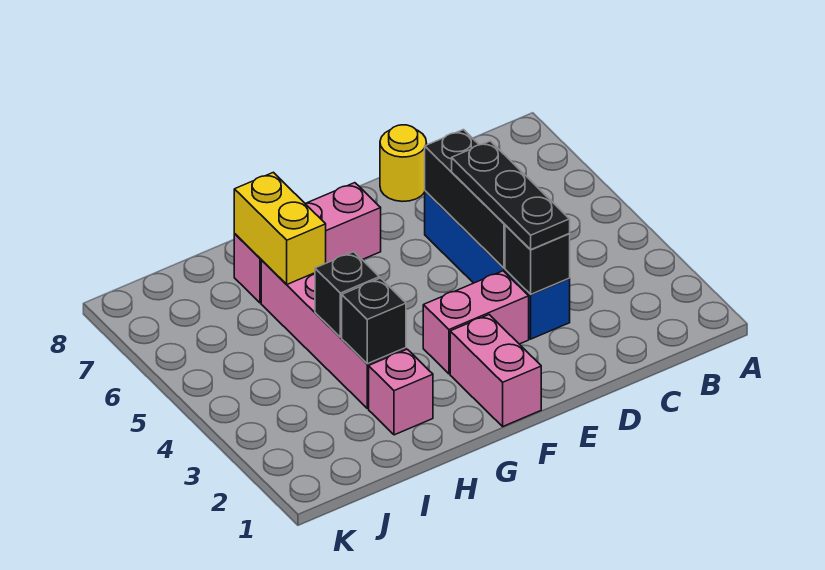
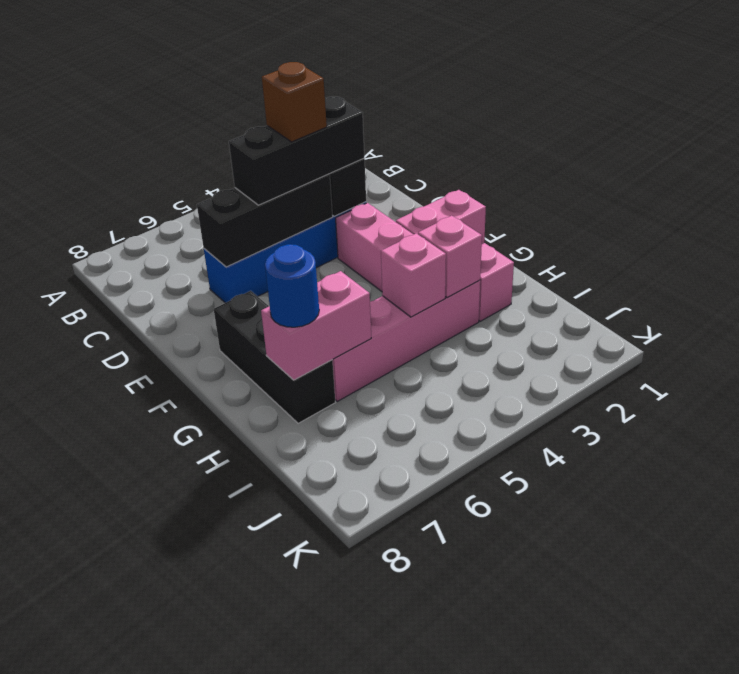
black 1x3 plate [452,141,570,250] -> black 1x3 brick [229,97,364,205]
none -> brown 1x1 brick [262,62,327,142]
yellow 1x1 round brick [380,125,427,201] -> none
pink 1x3 brick [234,183,381,303] -> black 1x3 brick [214,291,335,423]
black 1x1 brick [342,278,406,364] -> pink 1x1 brick [418,216,482,298]
black 1x1 brick [315,252,379,337] -> pink 1x1 brick [381,233,446,317]
yellow 1x2 brick [234,172,326,284] -> pink 1x2 brick [261,271,371,380]
none -> blue 1x1 round brick [265,244,319,327]

